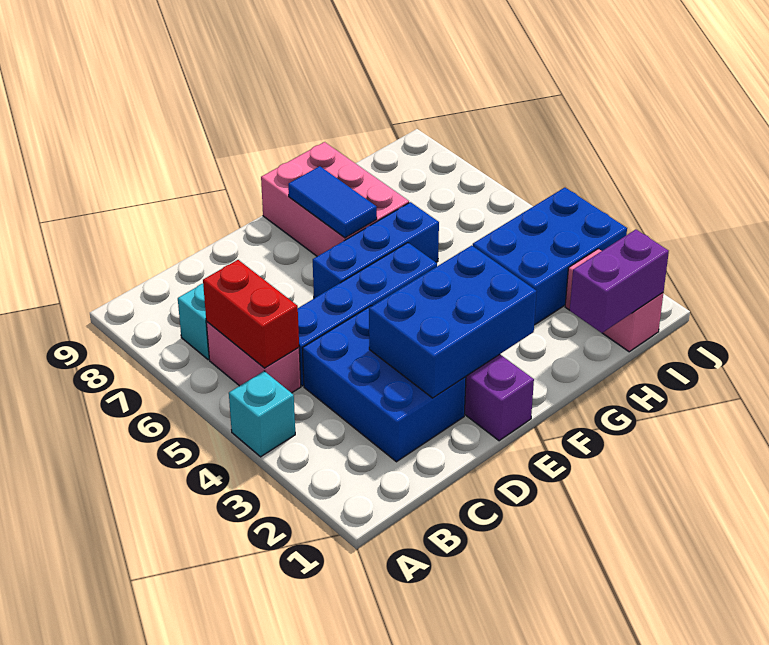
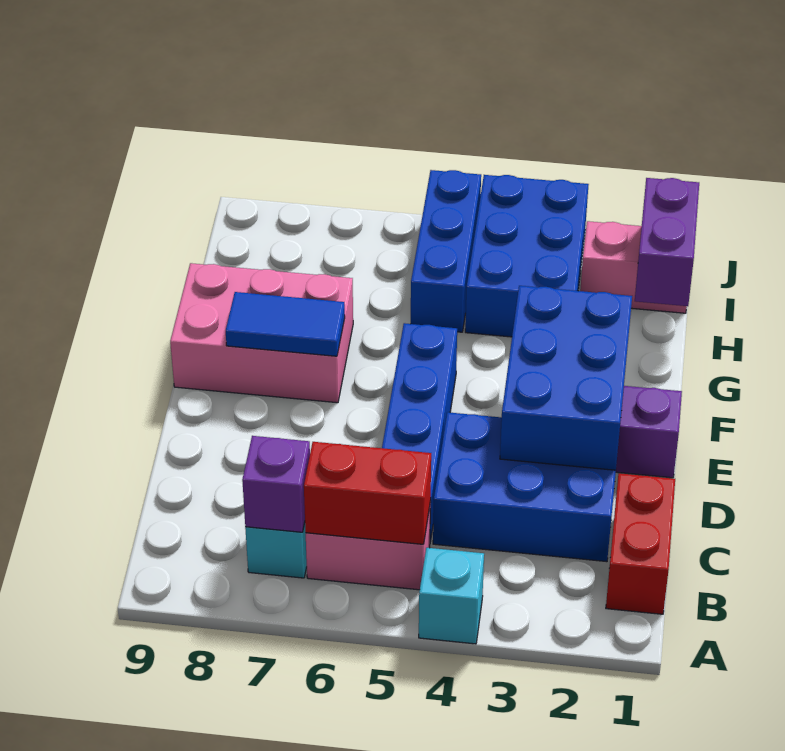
none -> red 1x2 brick [606,473,675,614]
none -> purple 1x1 brick [242,436,310,532]
blue 1x3 brick [313,202,439,298] -> blue 1x3 brick moved to [411,170,481,332]

